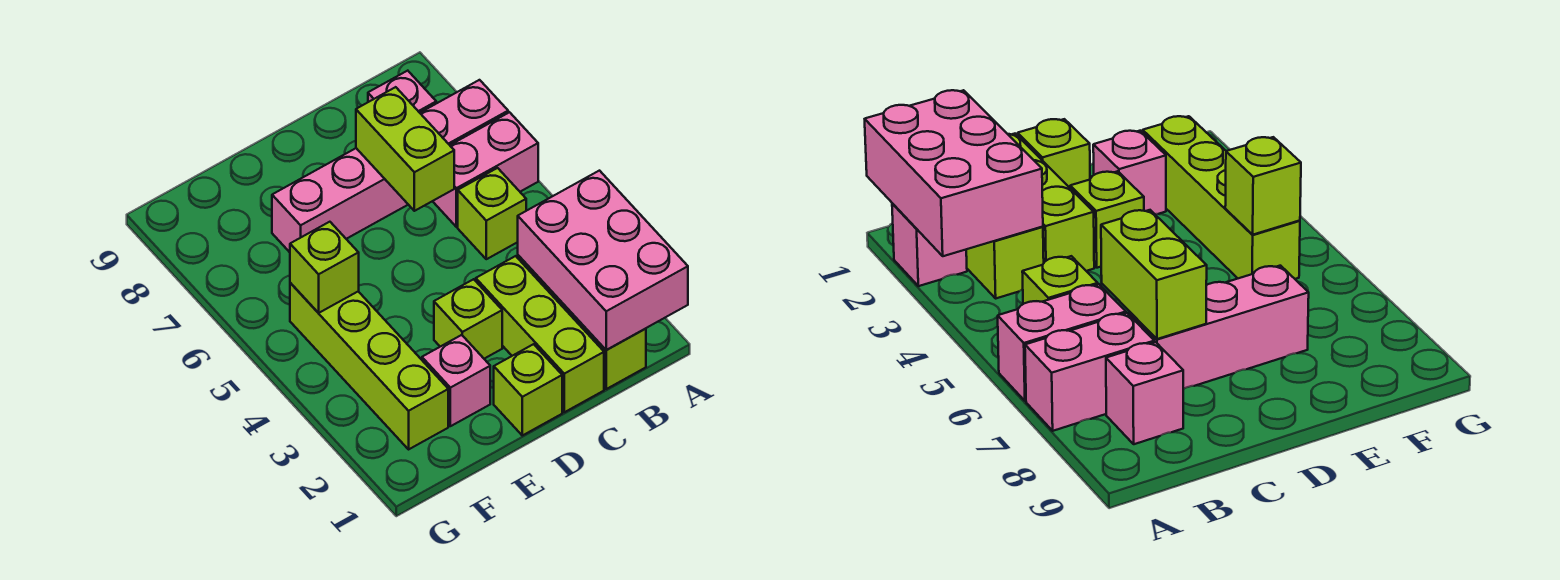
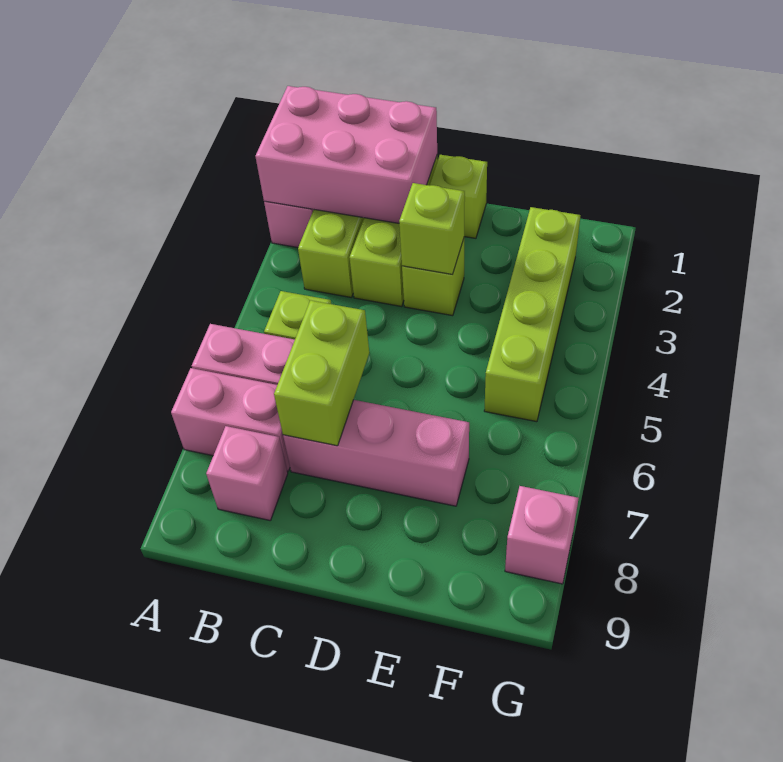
pink 2x3 brick [518,171,688,350] -> pink 2x3 brick turned to [255,86,437,223]
pink 1x1 brick [422,335,490,426] -> pink 1x1 brick moved to [505,486,579,584]
lime 1x1 brick [290,222,359,313] -> lime 1x1 brick moved to [399,183,465,274]

